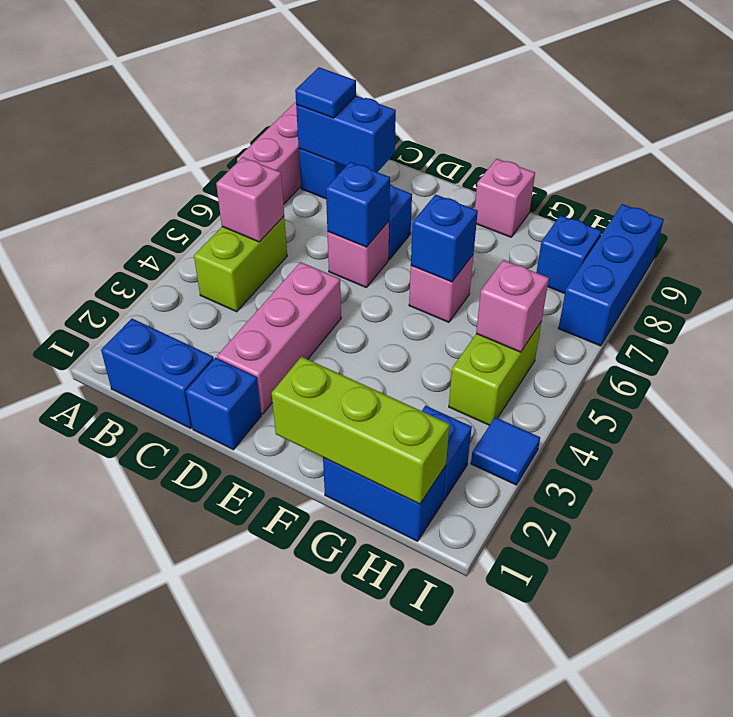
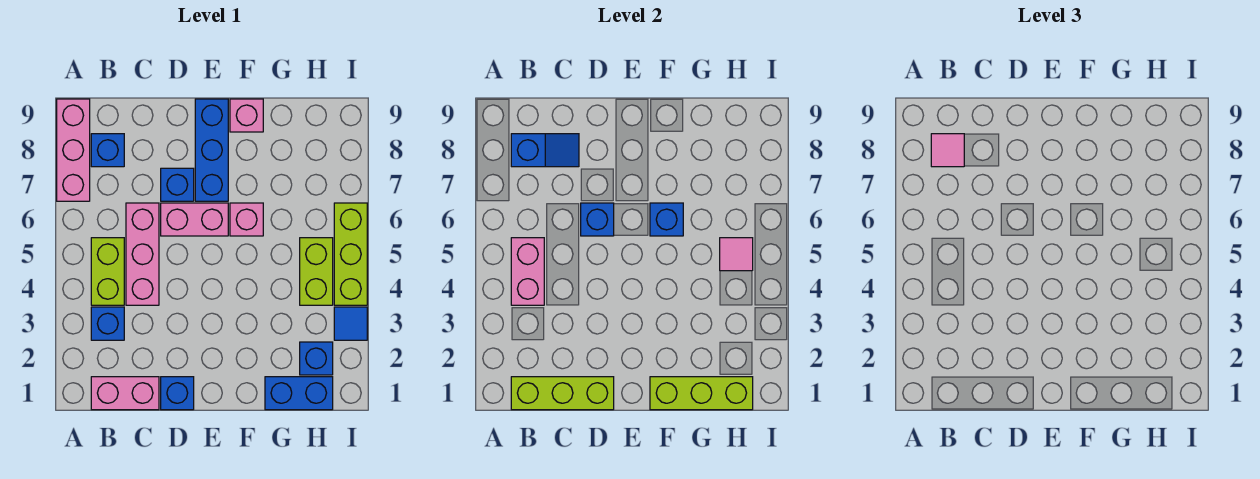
blue 1x2 brick [101,319,214,429] -> pink 1x2 brick [91,377,159,410]
none -> lime 1x3 brick [511,377,614,410]
pink 1x1 brick [216,157,284,242] -> pink 1x2 brick [511,238,544,305]
blue 1x2 brick [296,96,396,172] -> blue 1x2 slope [511,134,579,167]
blue 1x1 tile [295,67,356,118] -> pink 1x1 tile [931,134,964,167]
pink 1x3 brick [217,262,341,414] -> pink 1x3 brick moved to [126,203,159,305]
pink 1x1 brick [327,221,389,288] -> pink 1x2 brick [161,203,228,236]
pink 1x1 brick [476,260,549,352] -> pink 1x1 tile [720,238,753,271]
blue 1x1 brick [536,215,602,294] -> blue 1x1 brick moved to [91,307,124,340]
none -> lime 1x3 brick [334,203,367,305]
blue 1x3 brick [558,204,664,346] -> blue 1x3 brick moved to [195,99,228,201]

